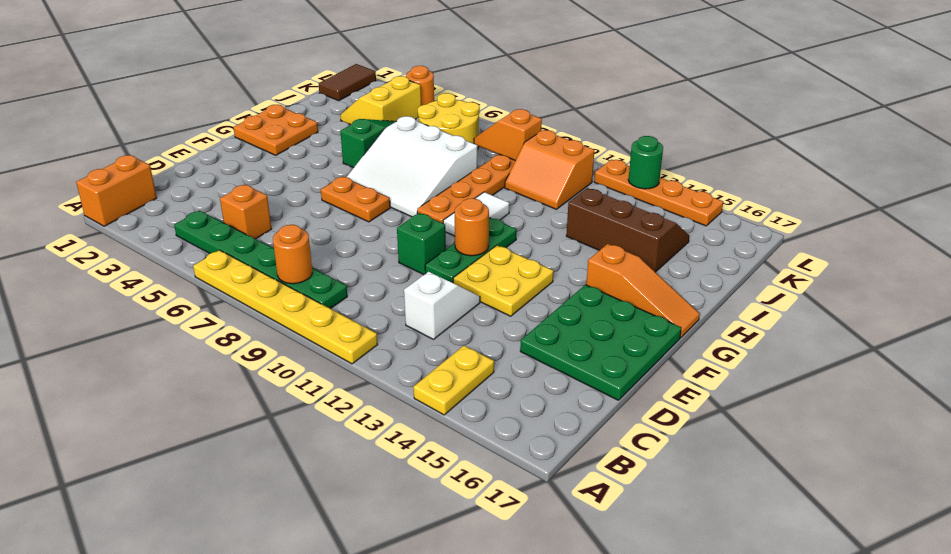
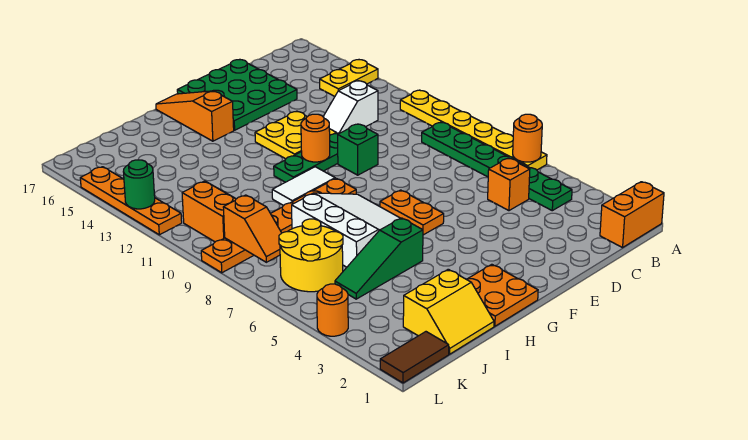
orange 1x1 round brick [273,225,312,284] -> orange 1x1 round brick moved to [513,114,542,162]
brown 2x3 slope [566,188,689,272] -> none
yellow 2x2 slope [340,76,421,125] -> yellow 2x2 slope moved to [403,269,494,354]

